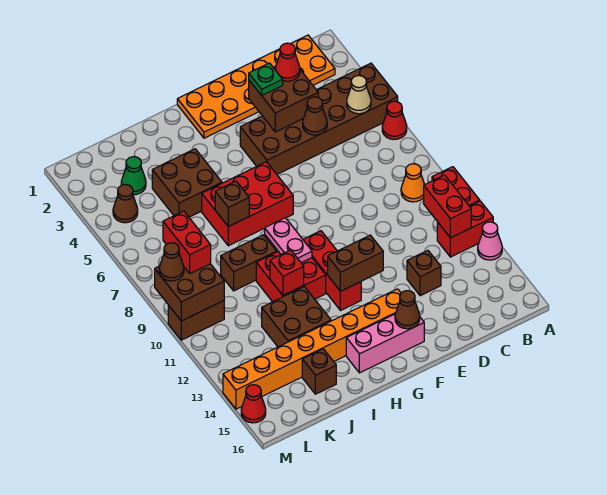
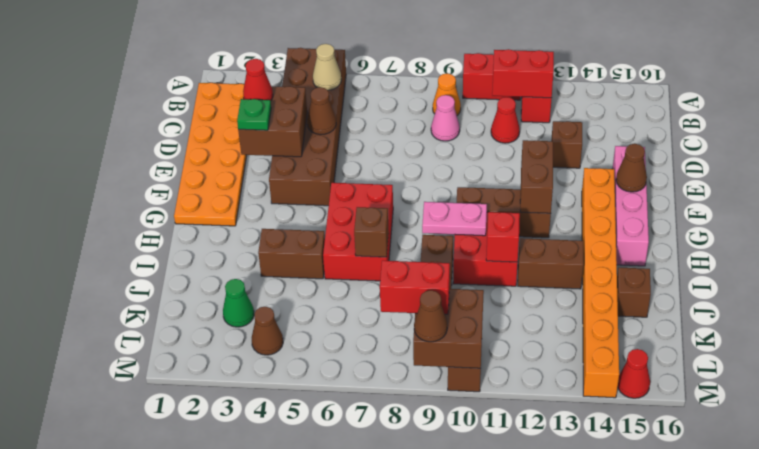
red 1x1 cone [382,101,407,140] -> red 1x1 cone moved to [491,97,520,143]
pink 1x1 cone [478,222,502,260] -> pink 1x1 cone moved to [431,95,460,141]
pink 1x3 brick [346,314,424,373] -> pink 1x4 brick [612,146,649,266]
red 1x3 brick [303,231,361,311] -> brown 1x3 brick [456,187,551,238]
brown 2x2 brick [152,149,222,217] -> brown 1x2 brick [258,229,325,279]
brown 2x2 brick [262,287,331,347] -> brown 1x2 brick [518,238,584,289]

